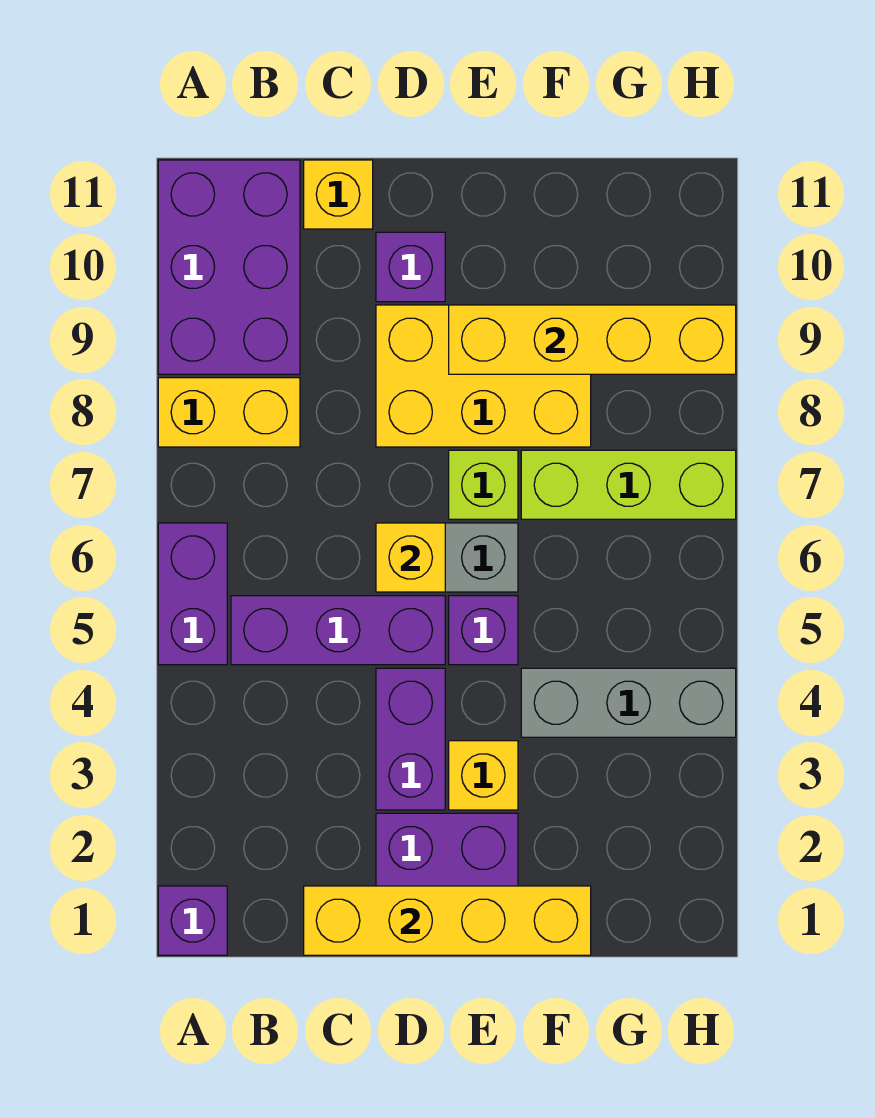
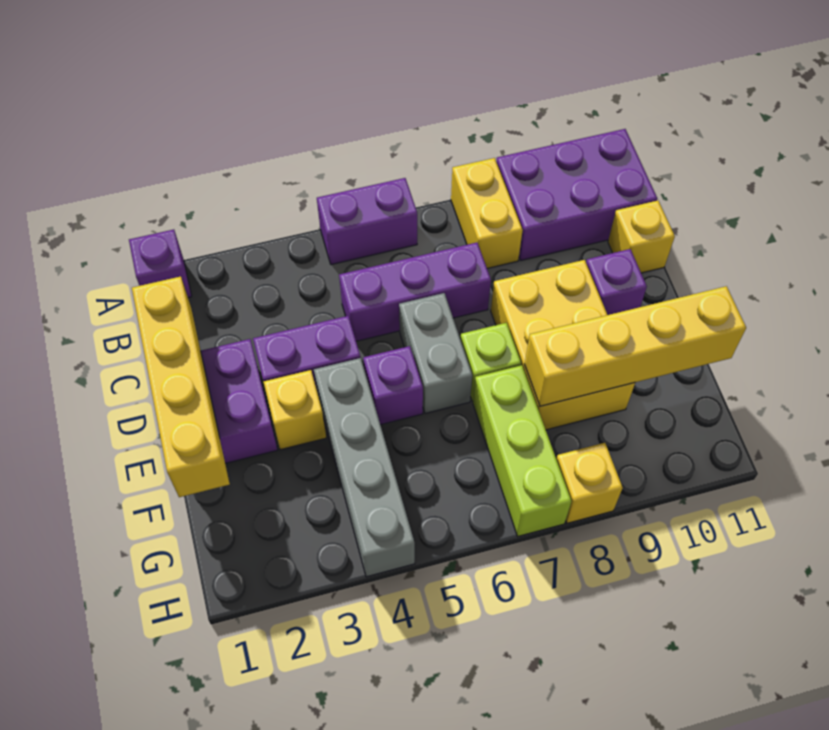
purple 1x3 brick [231,596,445,665] -> purple 1x3 brick turned to [339,243,491,341]
yellow 1x1 brick [376,523,445,592] -> yellow 1x1 brick moved to [556,443,623,523]
yellow 1x4 brick [449,305,736,374] -> yellow 1x4 brick turned to [525,286,746,406]
grey 1x3 brick [521,668,736,737] -> grey 1x4 brick [314,358,415,577]

